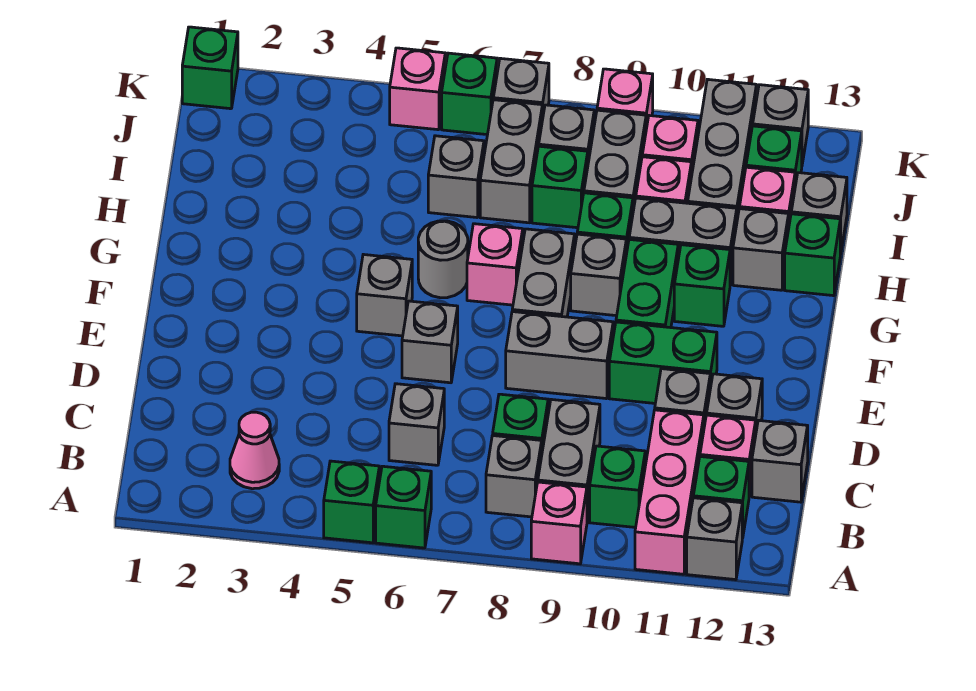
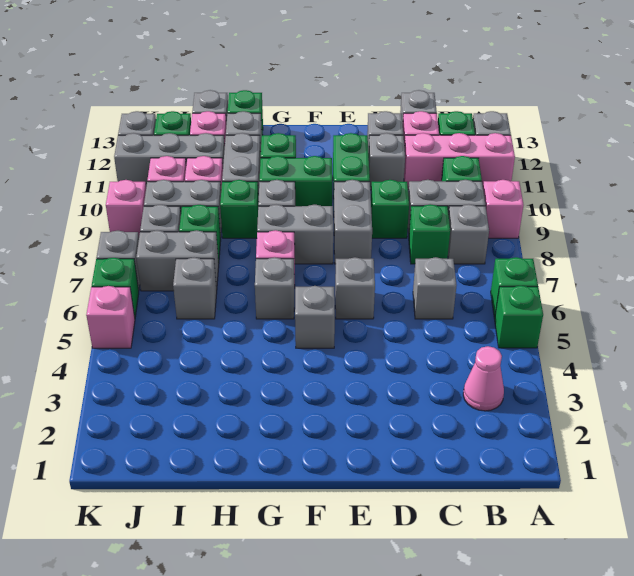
grey 1x1 round brick [418,221,468,298] -> grey 1x1 brick [255,257,294,319]
green 1x1 brick [182,27,238,109] -> green 1x1 brick moved to [371,180,409,238]

